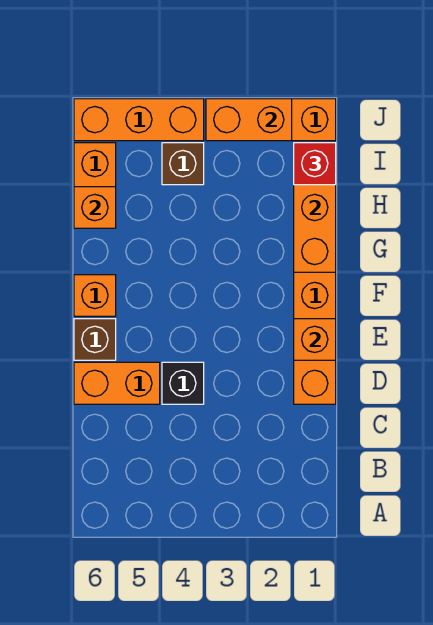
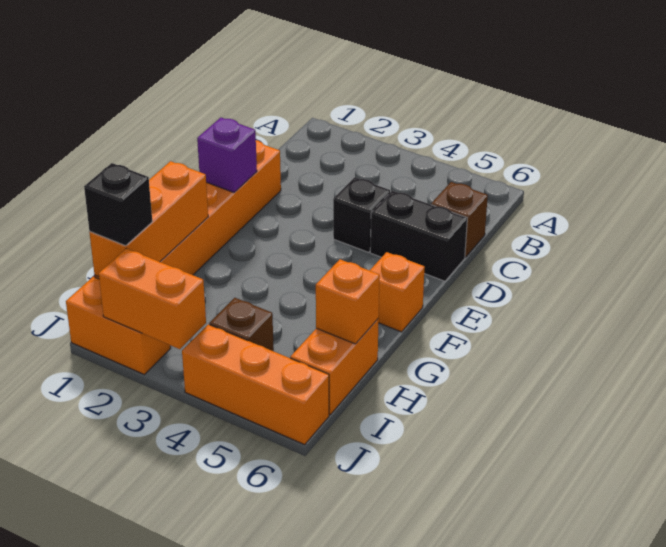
orange 1x2 brick [74,362,160,404] -> black 1x2 brick [370,191,467,281]
orange 1x1 brick [294,319,336,360] -> purple 1x1 brick [197,118,257,192]
brown 1x1 brick [74,319,116,360] -> brown 1x1 brick moved to [431,182,488,257]
red 1x1 brick [294,143,336,185] -> black 1x1 brick [84,163,152,246]

